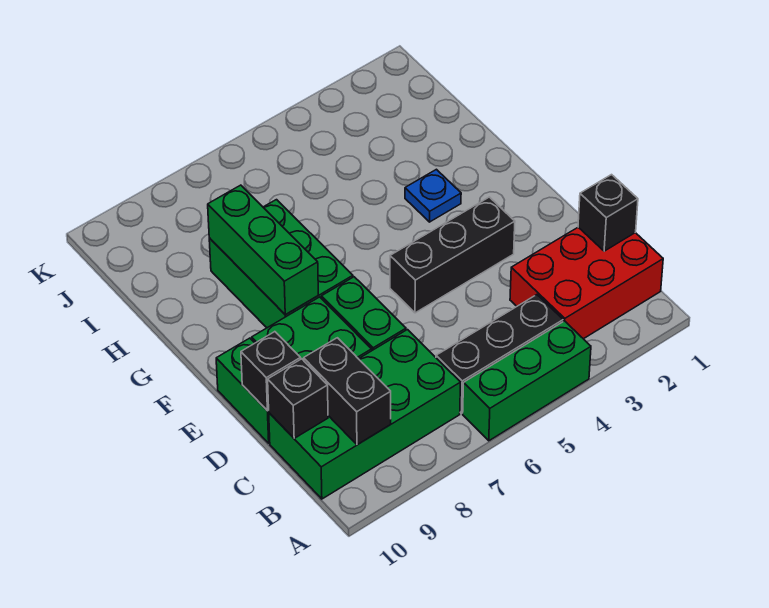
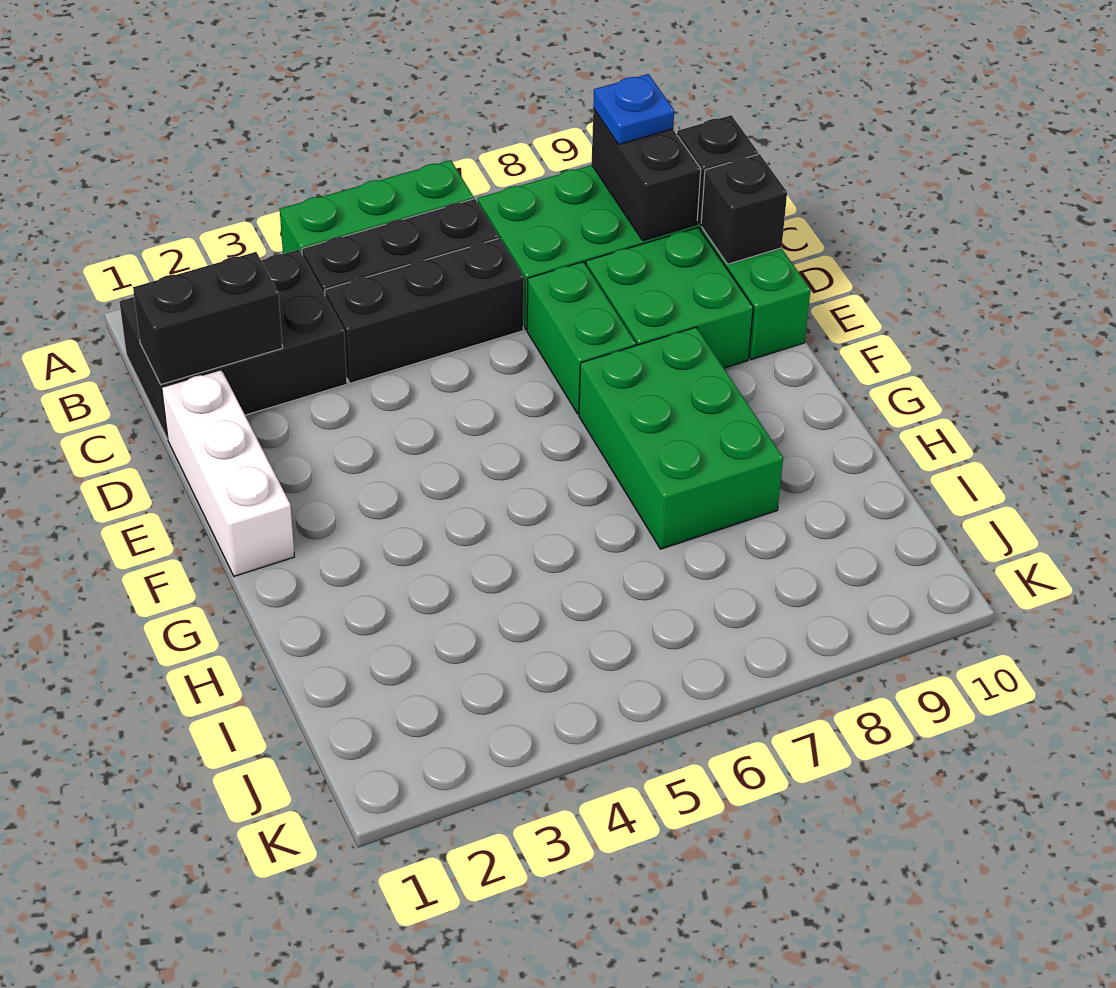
red 2x3 brick [510,227,663,339] -> black 2x3 brick [120,250,347,439]
black 1x1 brick [578,175,638,251] -> black 1x2 brick [133,252,283,385]
none -> white 1x3 brick [162,370,294,576]
black 1x3 brick [390,197,515,313] -> black 1x3 brick moved to [325,238,524,383]
green 1x3 brick [208,185,318,314] -> none
blue 1x1 plate [405,169,461,222] -> blue 1x1 plate moved to [593,74,674,144]

